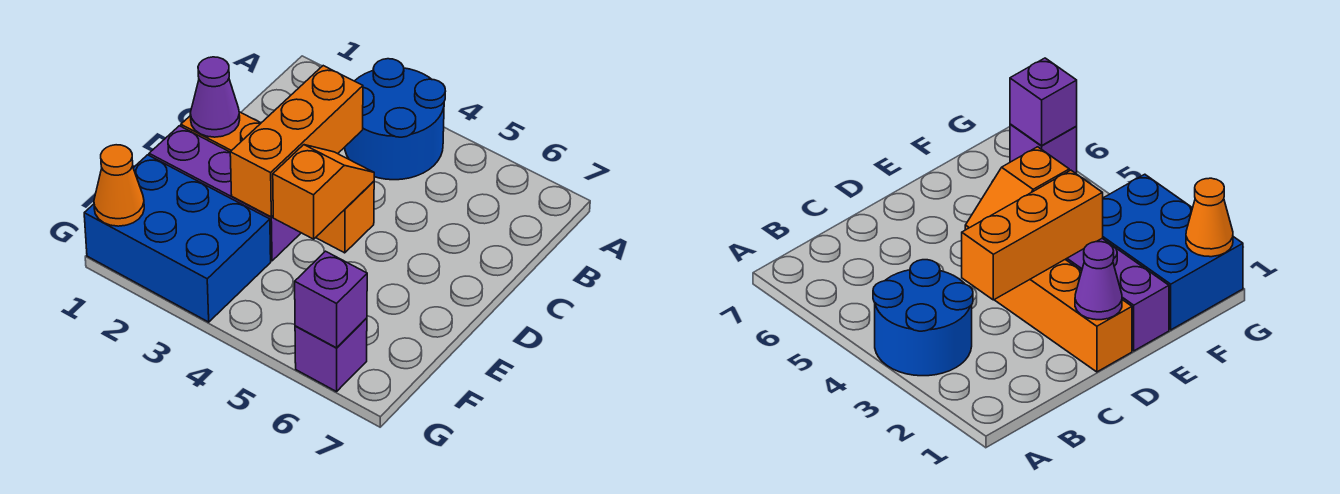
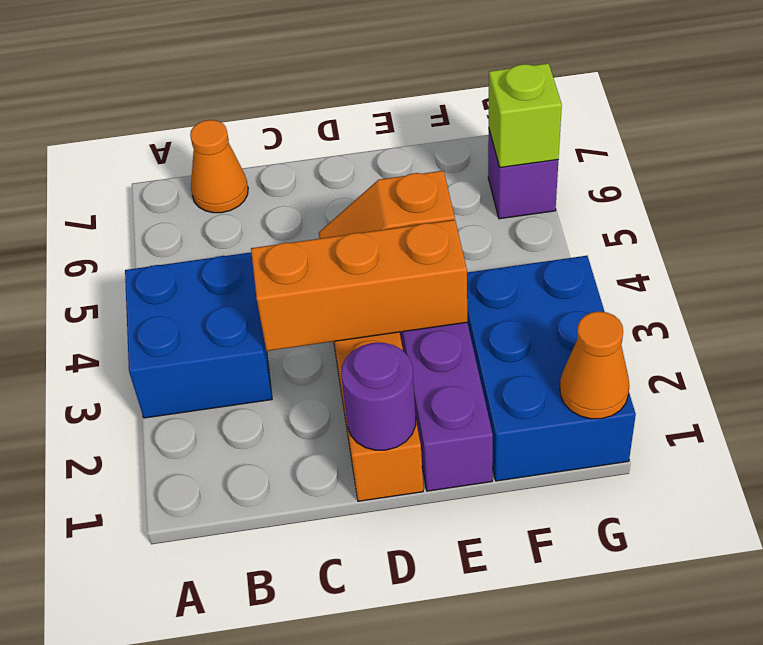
blue 2x2 round brick [345,59,445,180] -> blue 2x2 brick [125,252,272,418]
none -> orange 1x1 cone [190,120,248,213]
purple 1x1 cone [190,57,240,137] -> purple 1x1 round brick [341,343,416,450]
purple 1x1 brick [295,251,367,348] -> lime 1x1 brick [489,63,562,168]

